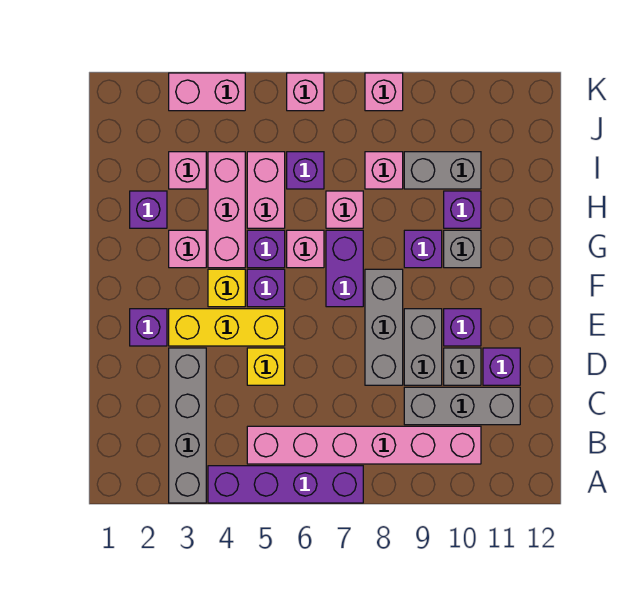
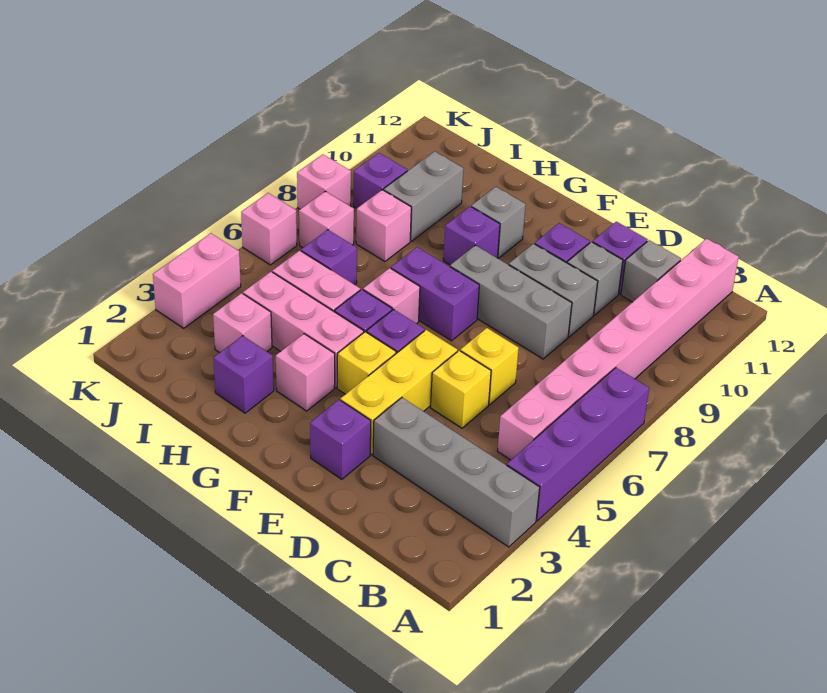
pink 1x6 brick [247,426,481,464] -> pink 1x8 brick [498,239,739,460]
grey 1x3 brick [404,387,520,425] -> grey 1x1 brick [621,240,681,302]
none -> yellow 1x1 brick [460,328,519,405]
pink 1x1 brick [326,191,363,228] -> pink 1x1 brick moved to [299,191,354,248]
purple 1x1 brick [444,191,481,228] -> purple 1x1 brick moved to [353,153,407,208]

